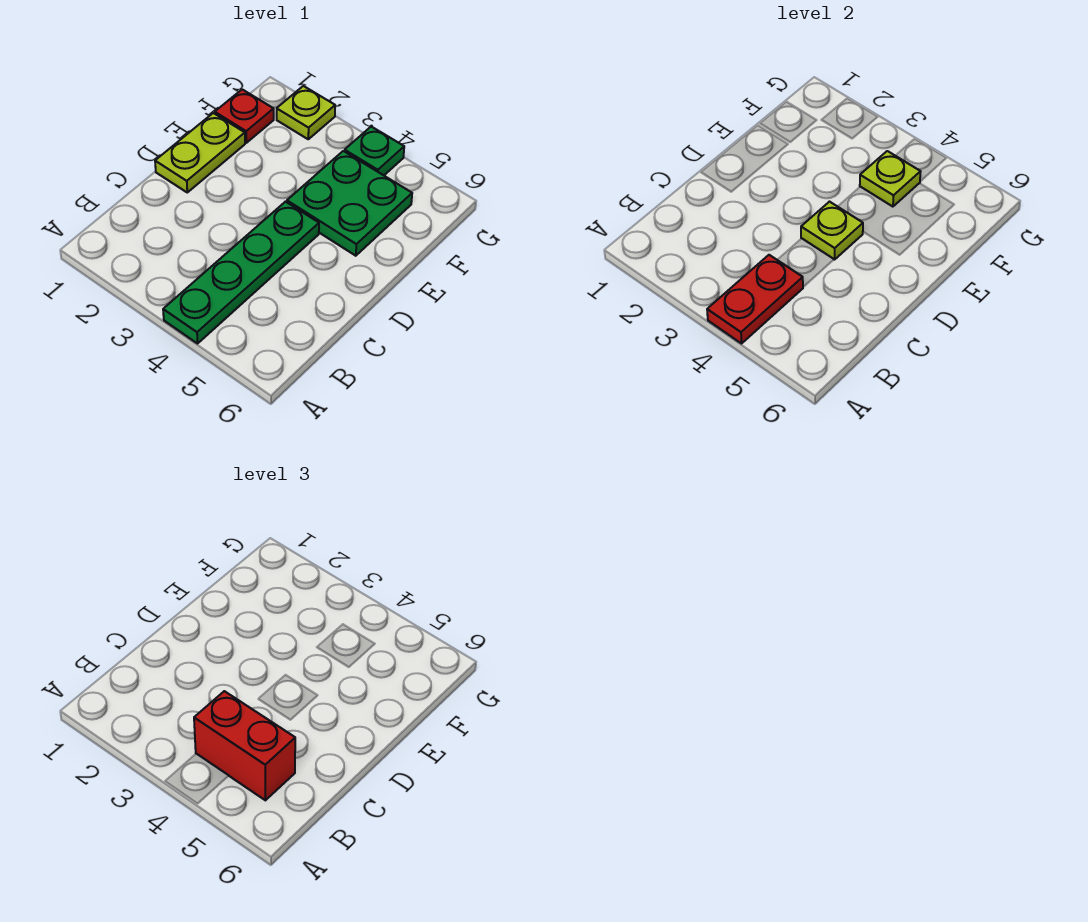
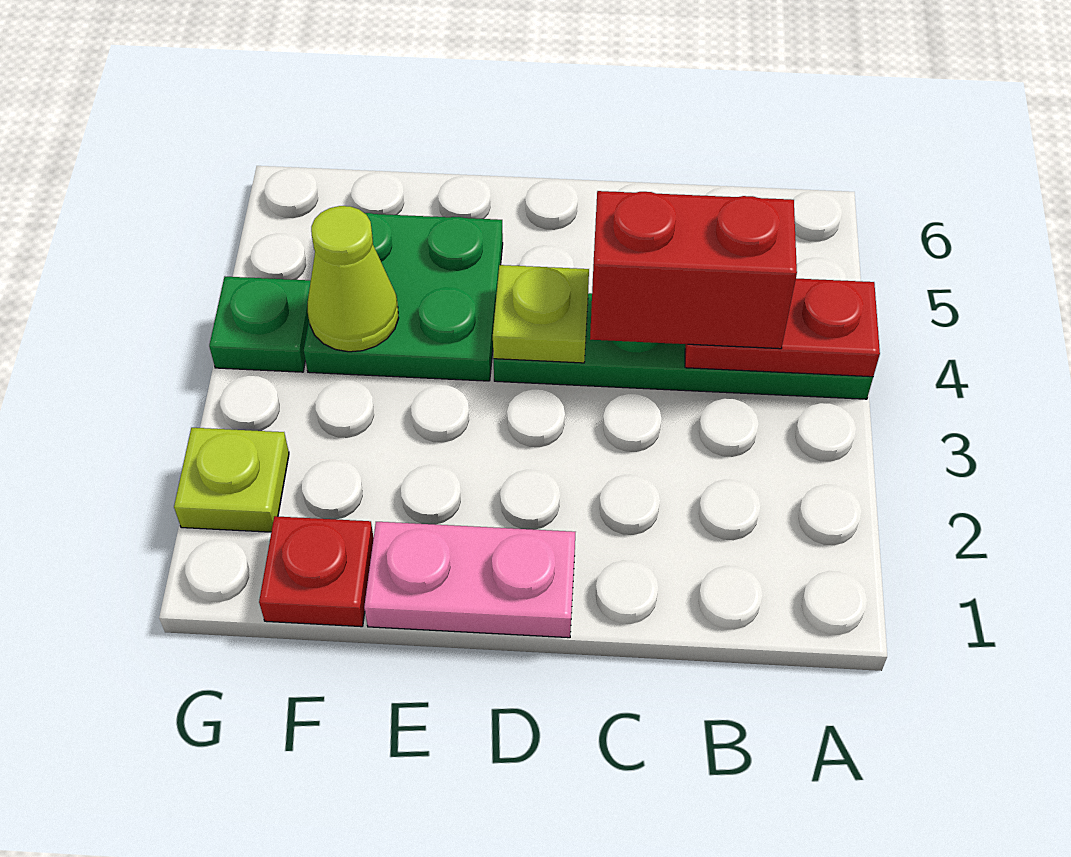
red 1x2 brick [194,691,295,800] -> red 1x2 brick turned to [590,191,797,349]
lime 1x2 plate [155,113,245,192] -> pink 1x2 plate [364,522,575,638]
lime 1x1 plate [860,151,921,207] -> lime 1x1 cone [308,206,399,352]

